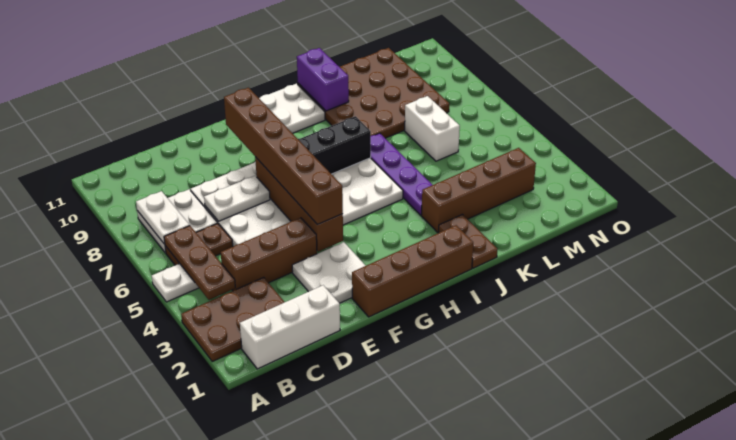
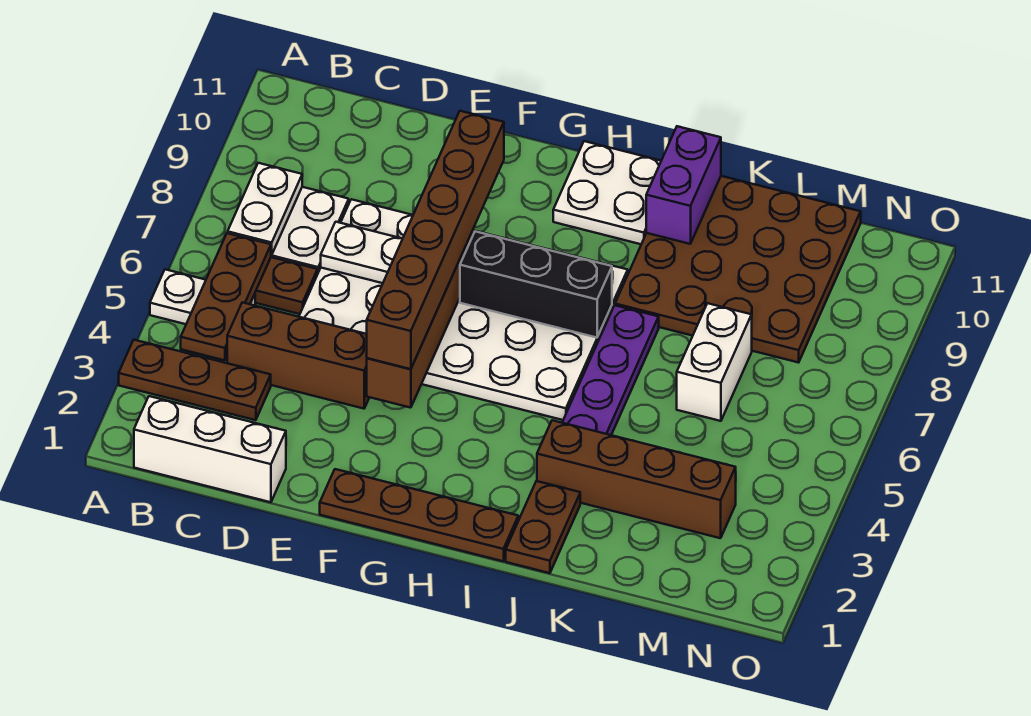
brown 2x3 plate [181,277,284,361] -> brown 1x3 plate [119,340,271,420]
white 2x2 plate [292,242,366,303] -> none
brown 1x4 brick [352,225,473,317] -> brown 1x4 plate [320,469,518,561]

